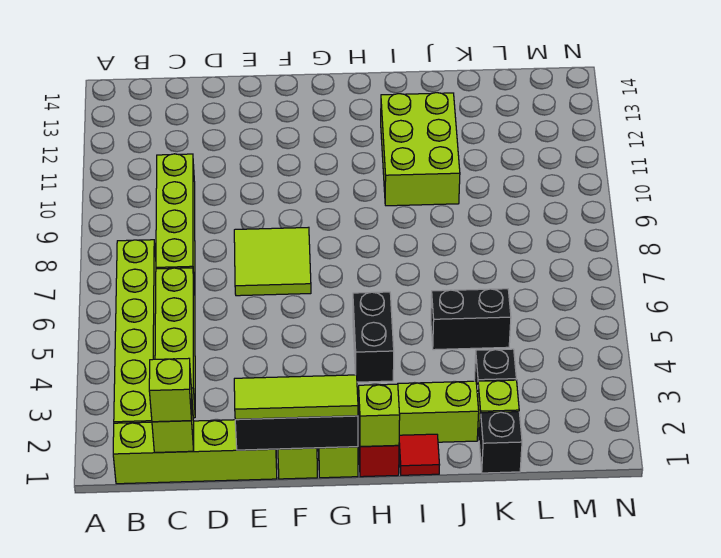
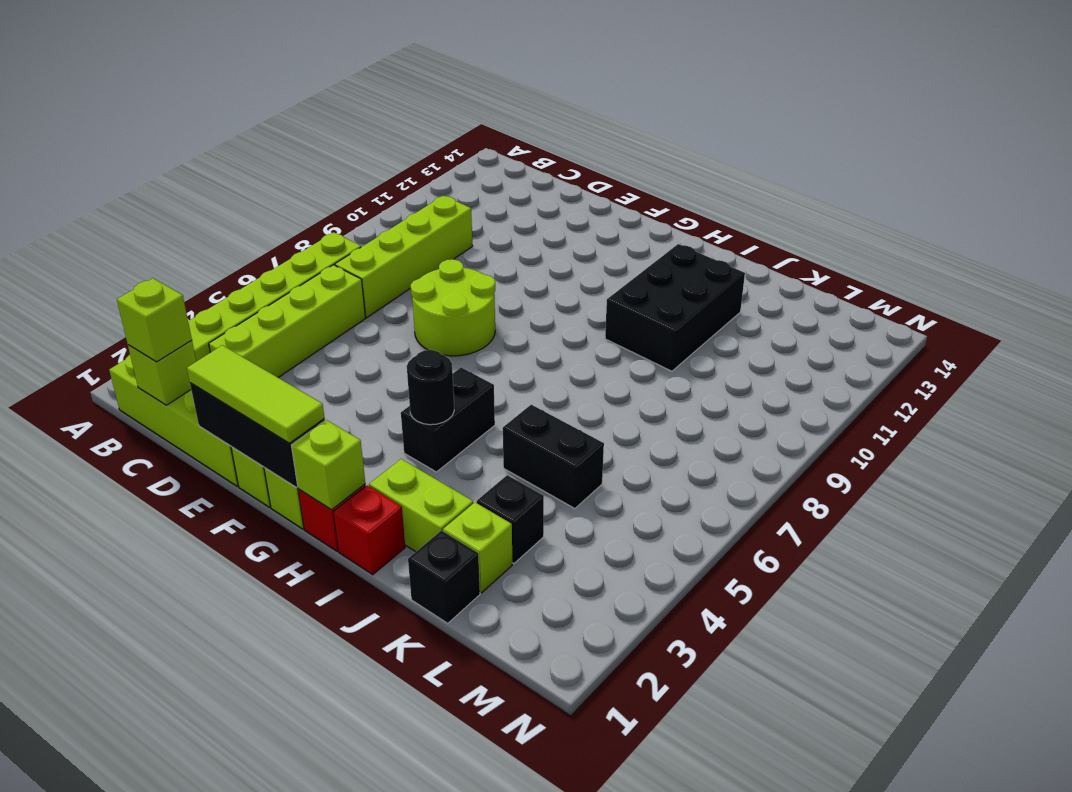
lime 2x2 tile [234,227,311,296] -> lime 2x2 round brick [411,259,495,356]
none -> black 1x1 round brick [407,350,454,425]
red 1x1 tile [399,434,439,475] -> red 1x1 brick [334,485,405,575]
lime 2x3 brick [381,93,460,206] -> black 2x3 brick [605,244,745,371]

